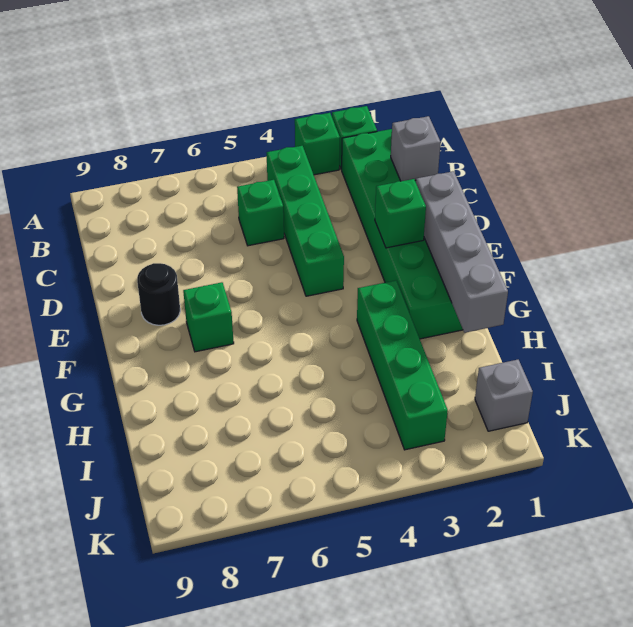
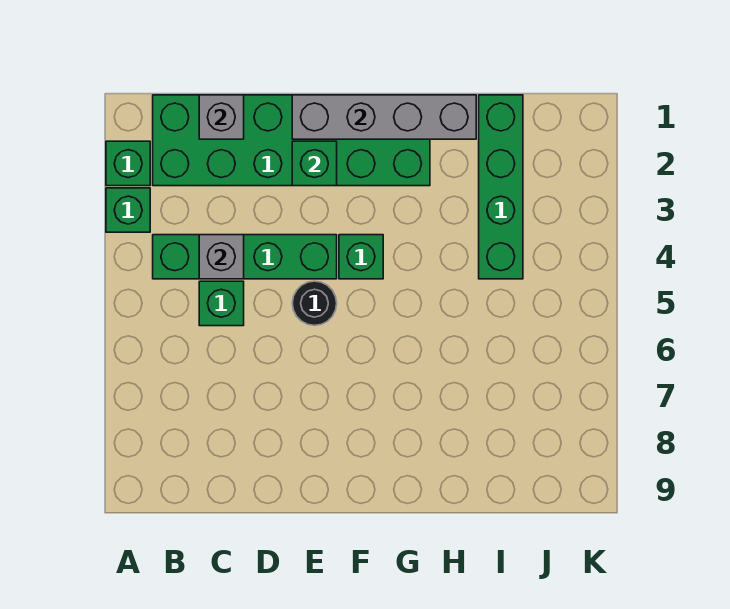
black 1x1 round brick [137,263,180,325] -> black 1x1 round brick moved to [292,281,337,325]
green 1x1 brick [183,282,234,352] -> green 1x1 brick moved to [339,235,383,279]
green 1x4 brick [357,280,448,450] -> green 1x4 brick turned to [479,95,523,279]
grey 1x1 brick [475,360,533,431] -> grey 1x1 brick moved to [199,235,244,279]

